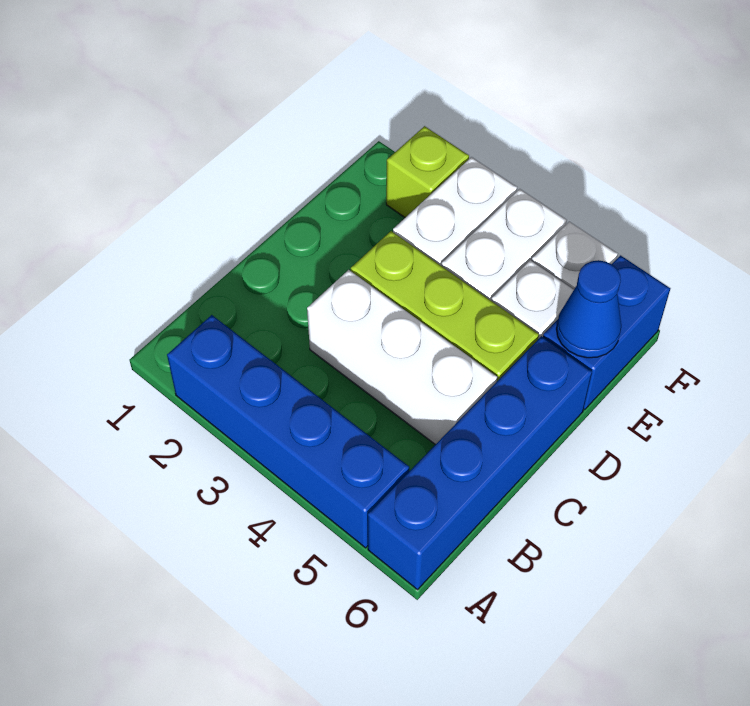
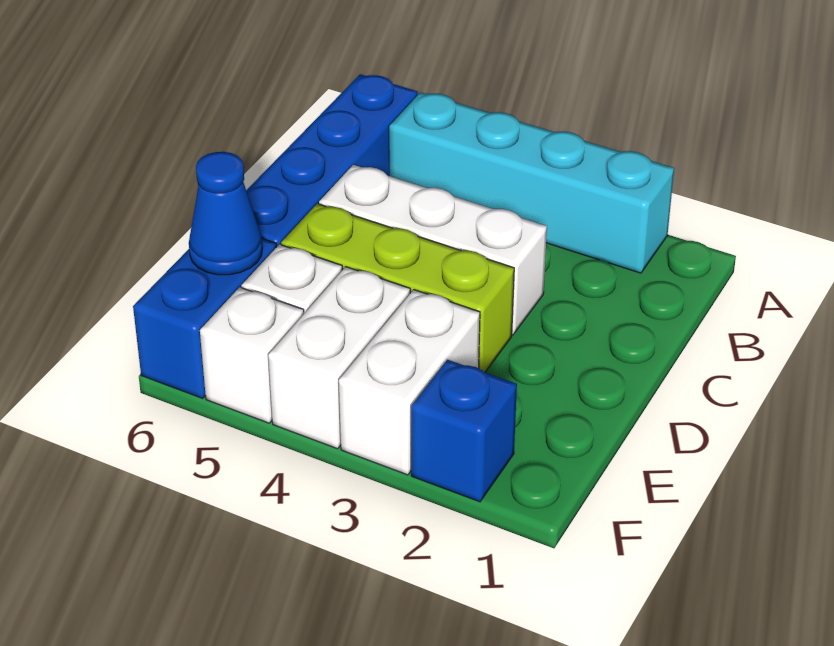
blue 1x4 brick [167,315,409,548] -> cyan 1x4 brick [389,92,674,273]
lime 1x1 brick [386,126,469,217] -> blue 1x1 brick [411,360,517,502]

